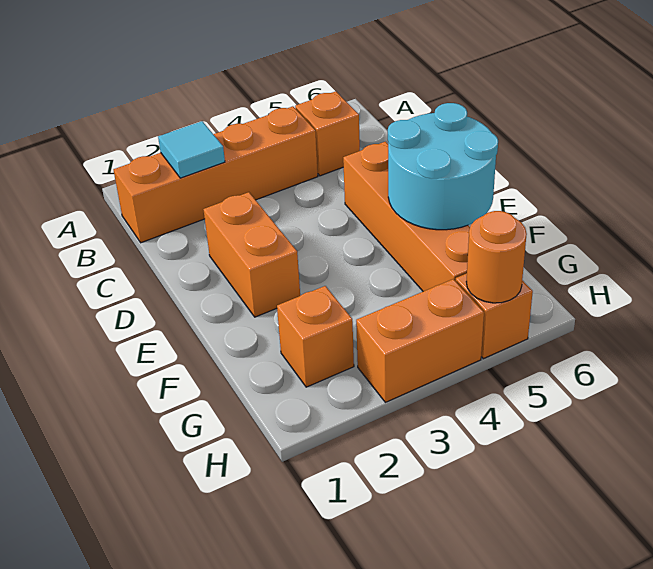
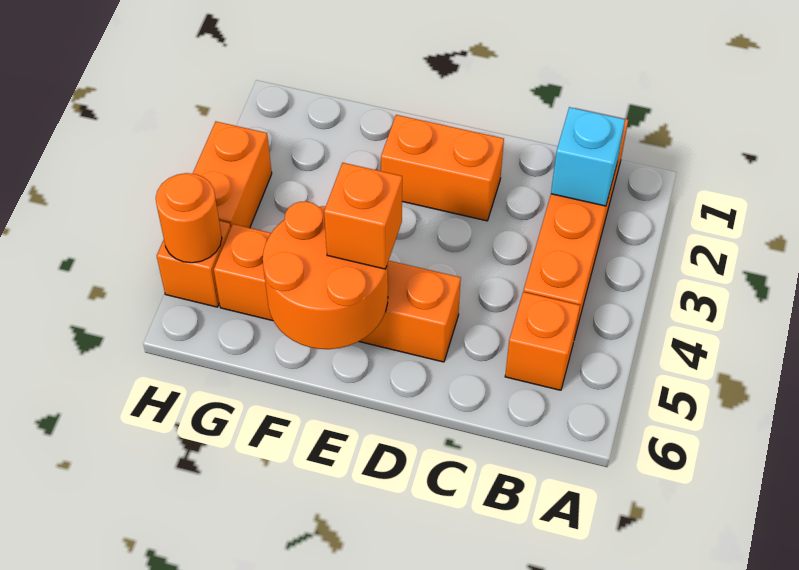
cyan 1x1 tile [158,121,225,178] -> cyan 1x1 brick [551,107,625,206]
cyan 2x2 round brick [388,103,498,230] -> orange 2x2 round brick [263,201,388,349]
orange 1x1 brick [277,286,354,387] -> orange 1x1 brick moved to [324,163,402,269]

